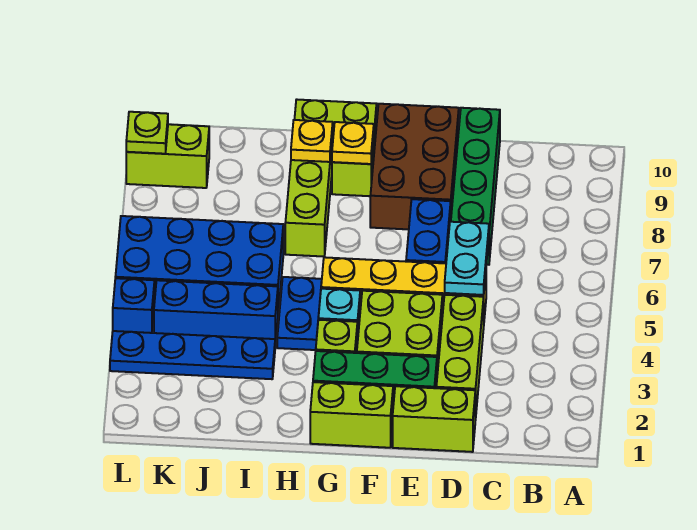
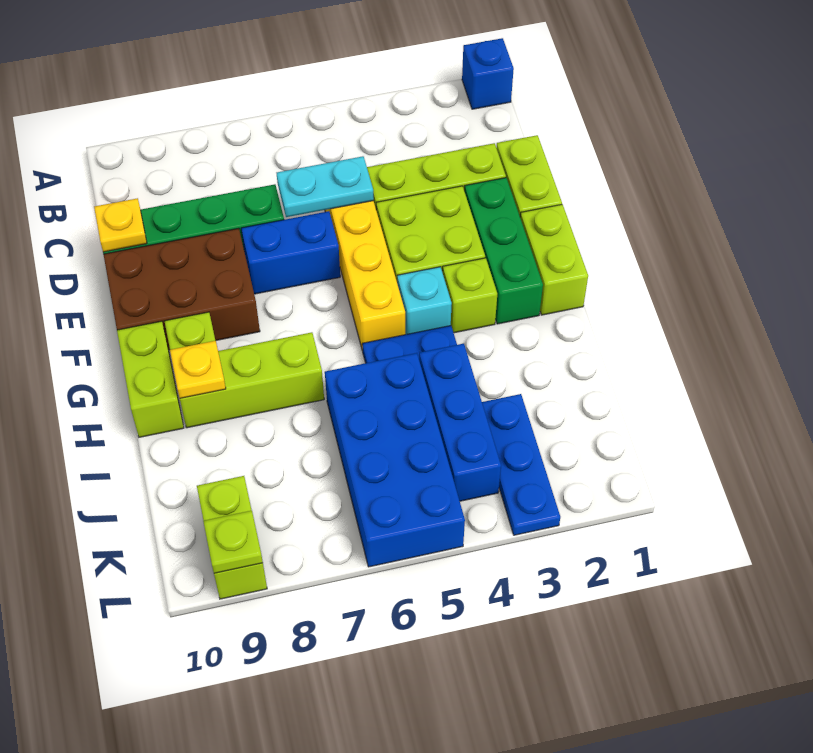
yellow 1x1 plate [332,122,374,164] -> yellow 1x1 plate moved to [94,198,147,252]
blue 1x4 plate [110,331,275,379] -> blue 1x3 plate [482,394,560,535]
blue 1x1 brick [113,278,155,333] -> blue 1x1 brick moved to [462,38,514,109]

